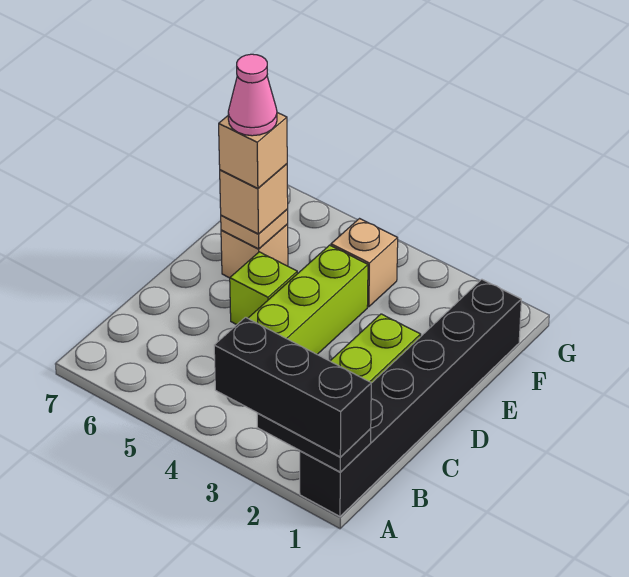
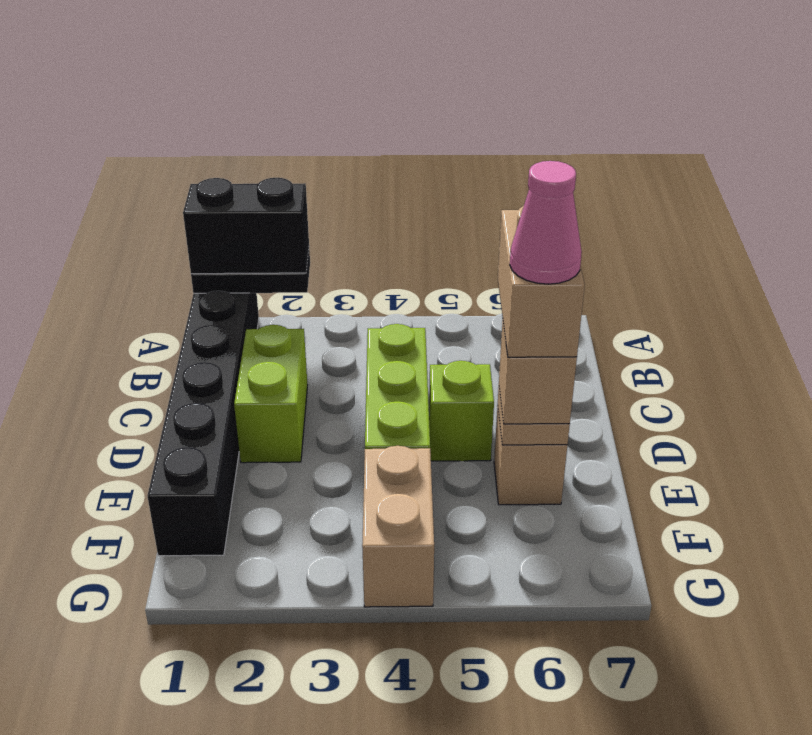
black 1x3 brick [214,317,371,457] -> black 1x2 brick [183,178,309,274]
tan 1x1 brick [219,113,287,188] -> tan 1x2 brick [498,206,585,357]
tan 1x1 brick [331,219,398,307] -> tan 1x2 brick [362,446,434,607]

